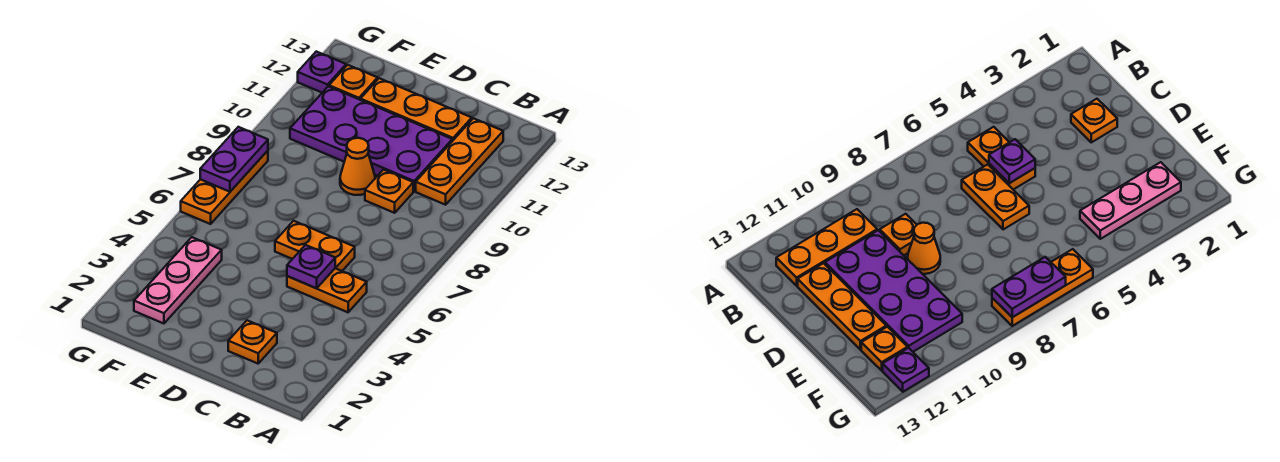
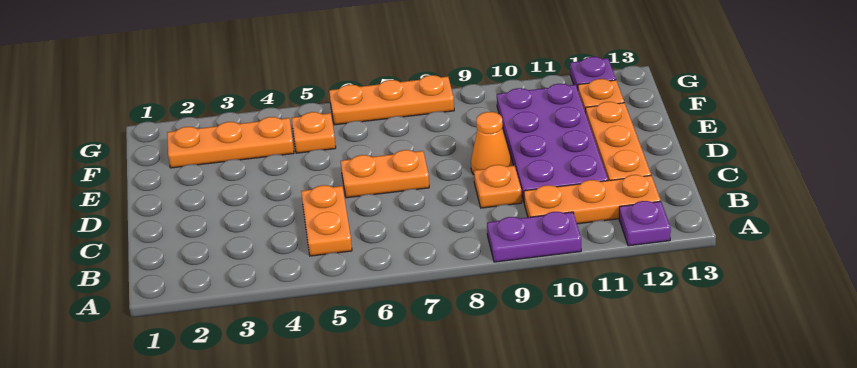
orange 1x1 plate [228,320,277,364] -> orange 1x1 plate moved to [292,112,336,153]
purple 1x1 plate [287,245,335,288] -> purple 1x1 plate moved to [619,201,671,246]
orange 1x2 plate [275,221,355,271] -> orange 1x2 plate turned to [341,150,429,198]
pink 1x3 plate [134,237,222,324] -> orange 1x3 plate [167,117,294,168]
purple 1x2 plate [200,127,268,192] -> purple 1x2 plate moved to [487,212,581,262]

